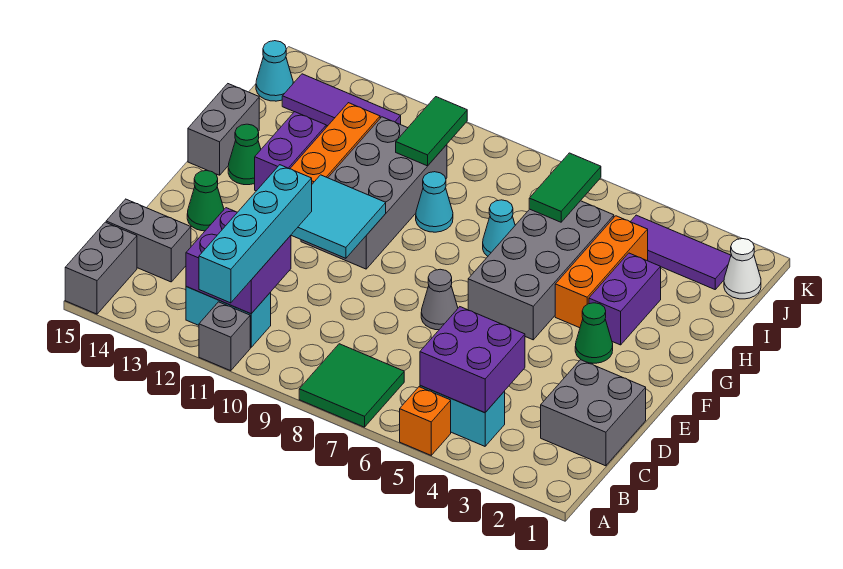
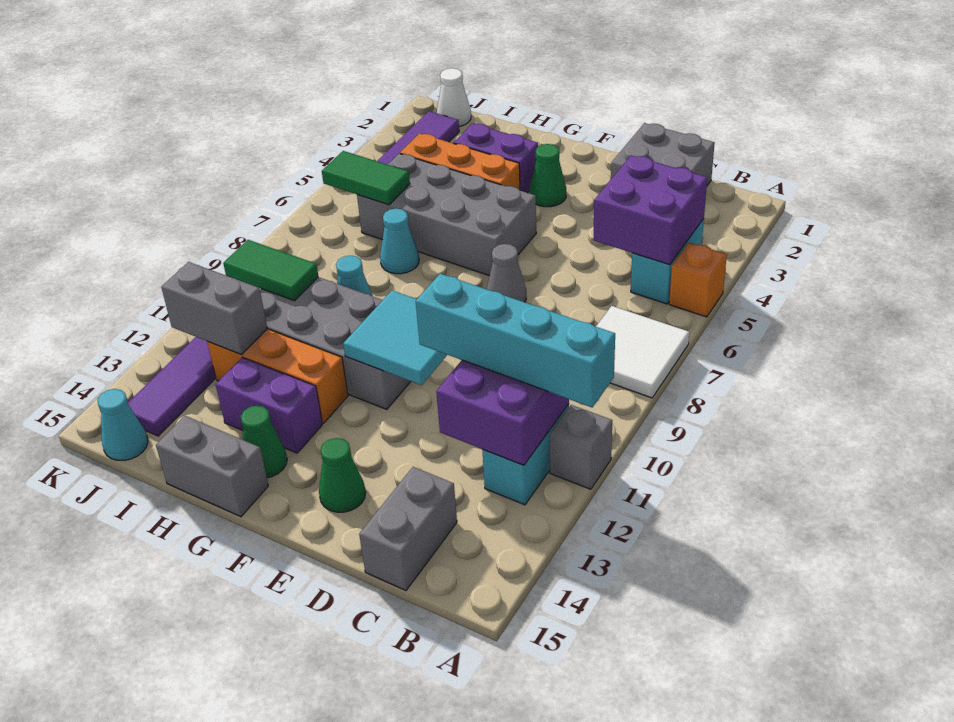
green 2x2 tile [299,344,404,427] -> white 2x2 tile [596,306,689,398]
grey 1x2 brick [65,222,137,314] -> grey 1x2 brick moved to [161,262,267,355]

